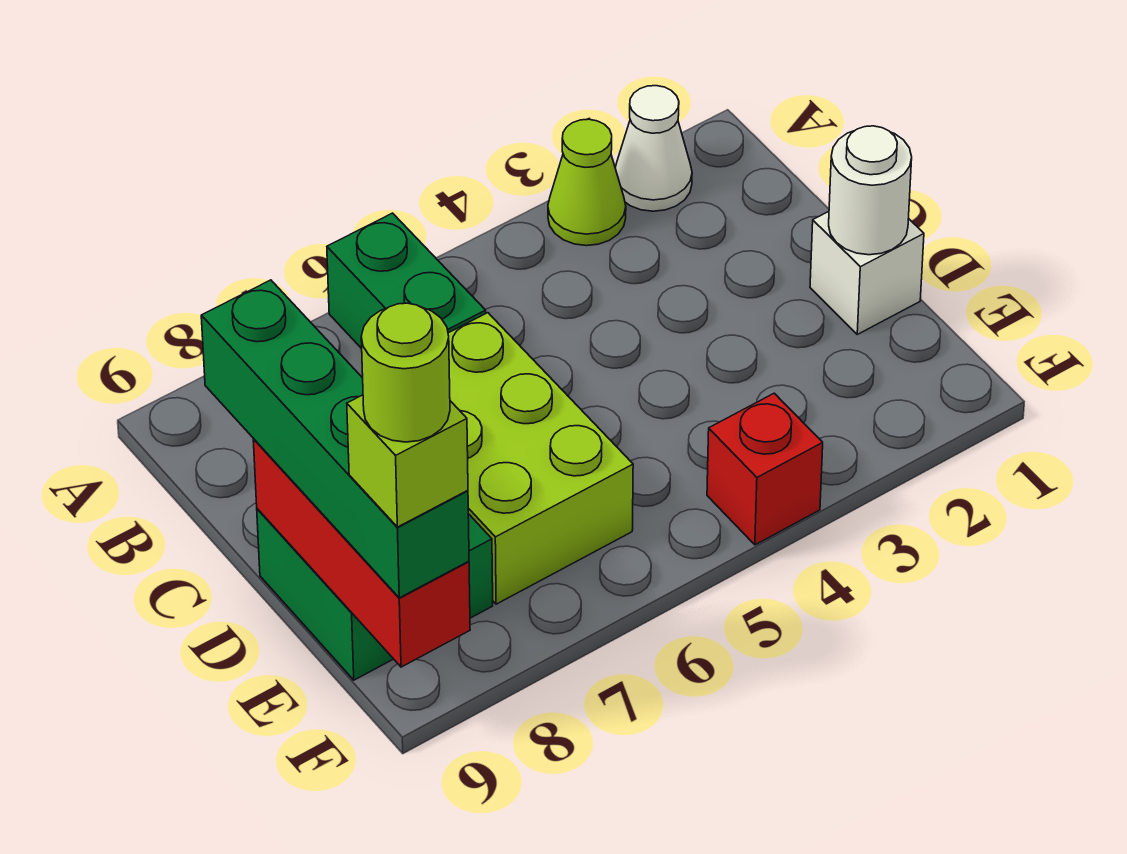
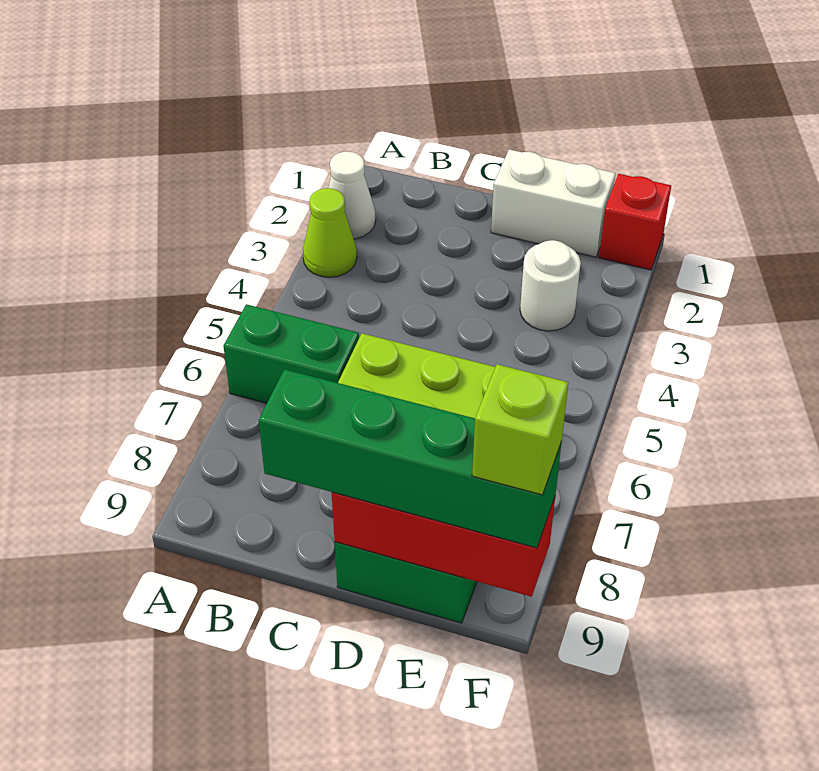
white 1x1 brick [810,212,924,334] -> white 1x2 brick [491,149,616,257]
white 1x1 round brick [829,126,912,255] -> white 1x1 round brick moved to [520,240,581,331]
red 1x1 brick [707,393,823,545] -> red 1x1 brick moved to [599,174,671,270]
lime 1x1 round brick [361,303,450,442] -> none

